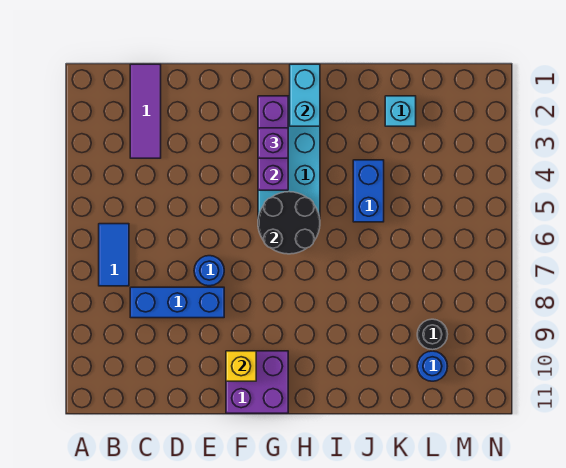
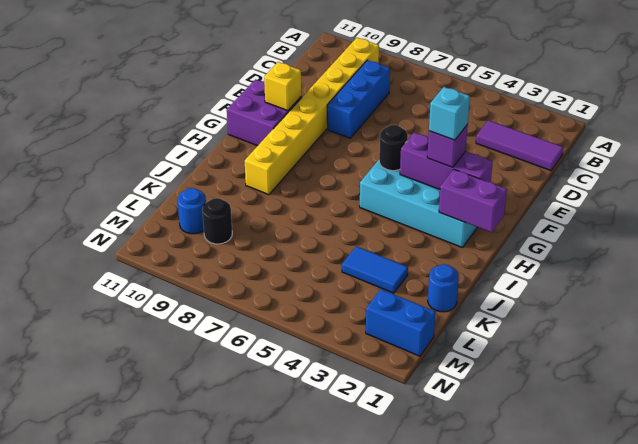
blue 1x2 tile [99,224,129,286] -> blue 1x2 tile moved to [342,246,408,293]
none -> yellow 1x8 brick [245,38,379,195]
blue 1x1 round brick [194,256,224,286] -> blue 1x1 round brick moved to [428,264,459,312]
black 2x2 round brick [258,192,320,254] -> black 1x1 round brick [379,125,408,171]
cyan 1x2 brick [290,64,320,126] -> purple 1x2 brick [439,169,507,232]
blue 1x2 brick [353,160,384,222] -> blue 1x2 brick moved to [366,289,436,356]
cyan 1x1 brick [385,96,416,126] -> cyan 1x1 brick moved to [429,87,470,140]

